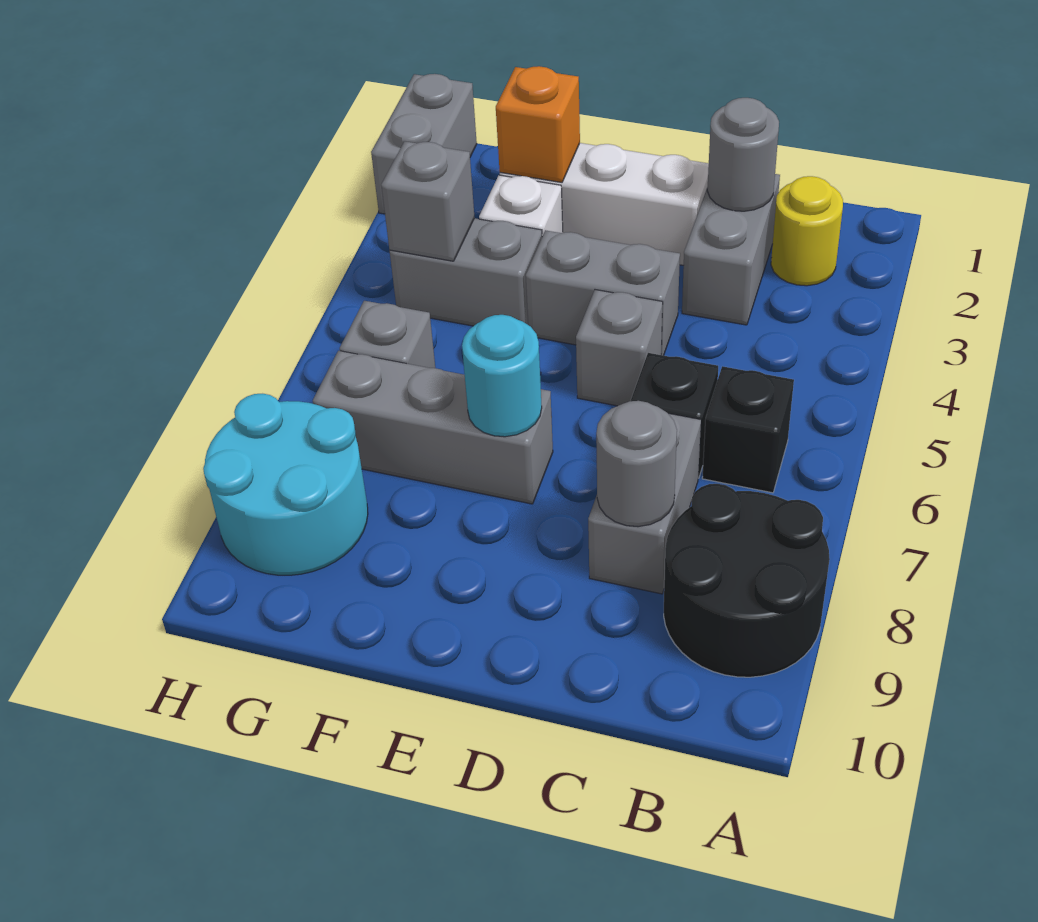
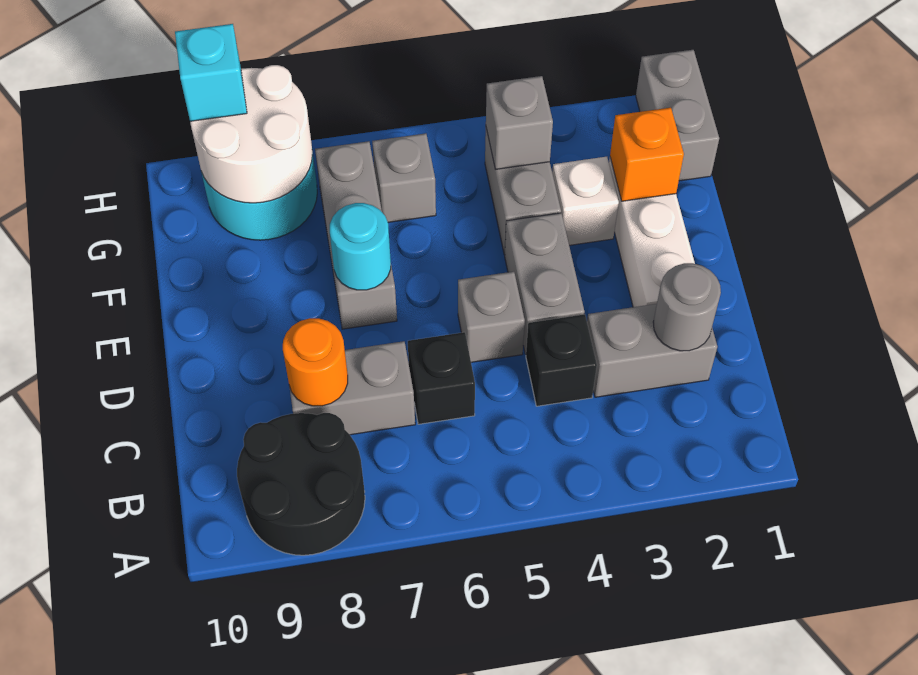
yellow 1x1 round brick [771,176,843,286] -> none
black 1x1 brick [702,366,794,493] -> black 1x1 brick moved to [526,314,597,406]
grey 1x1 round brick [596,401,677,527] -> orange 1x1 round brick [283,318,348,406]
none -> white 2x2 round brick [190,65,312,203]
grey 1x2 brick [371,74,477,214] -> grey 1x2 brick turned to [636,50,719,181]
none -> cyan 1x1 brick [175,24,247,121]

